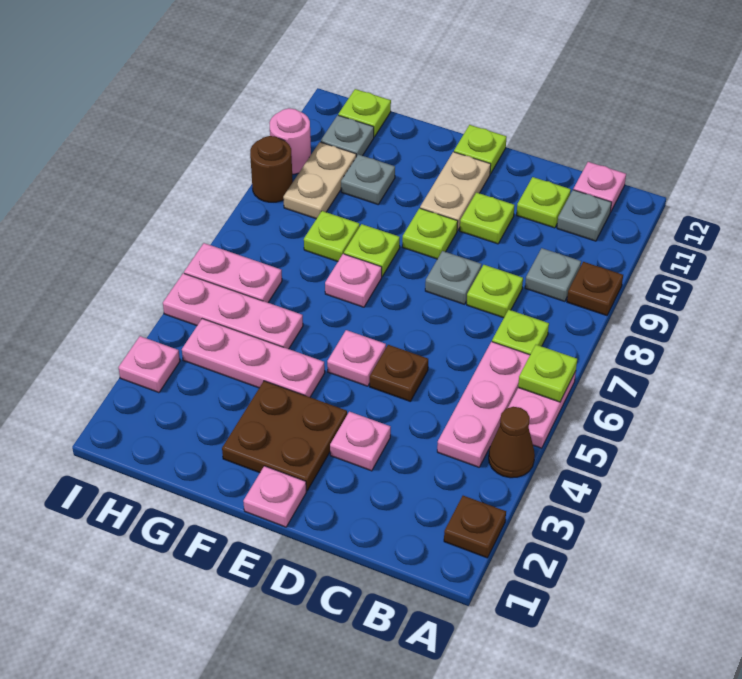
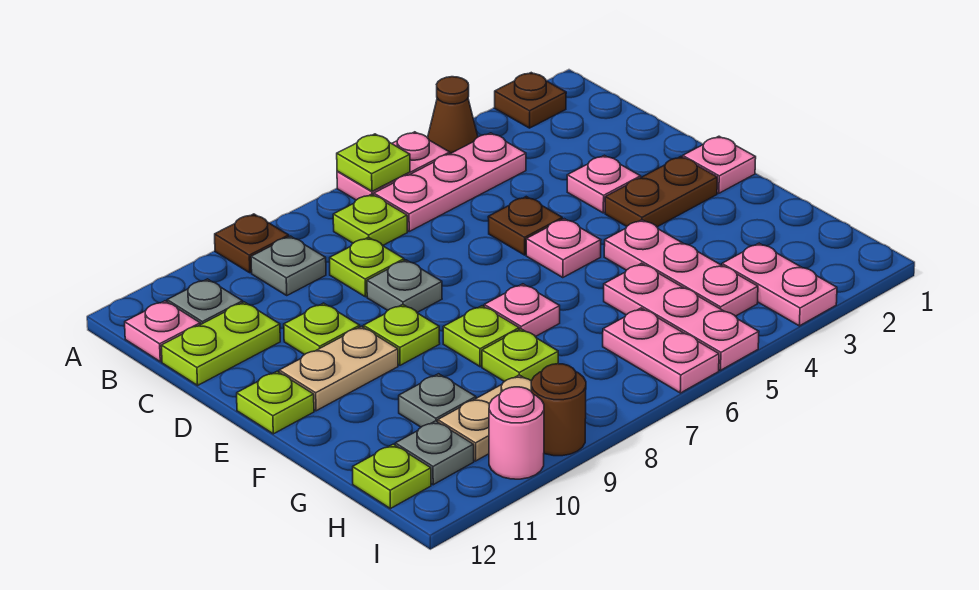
lime 1x1 plate [516,177,571,228] -> lime 1x2 plate [161,302,280,385]
brown 2x2 plate [222,381,347,490] -> brown 1x2 plate [605,157,717,227]
pink 1x1 plate [118,336,180,393] -> pink 1x2 plate [722,243,837,326]

